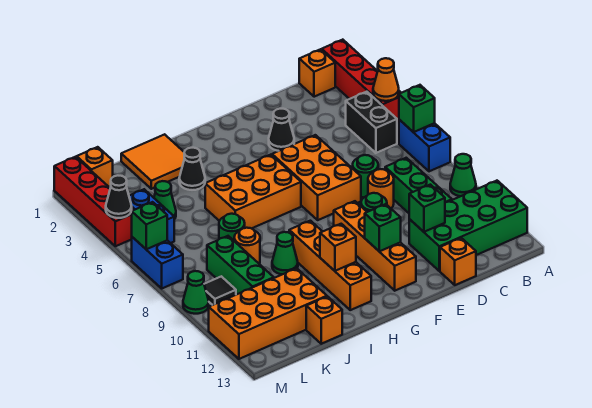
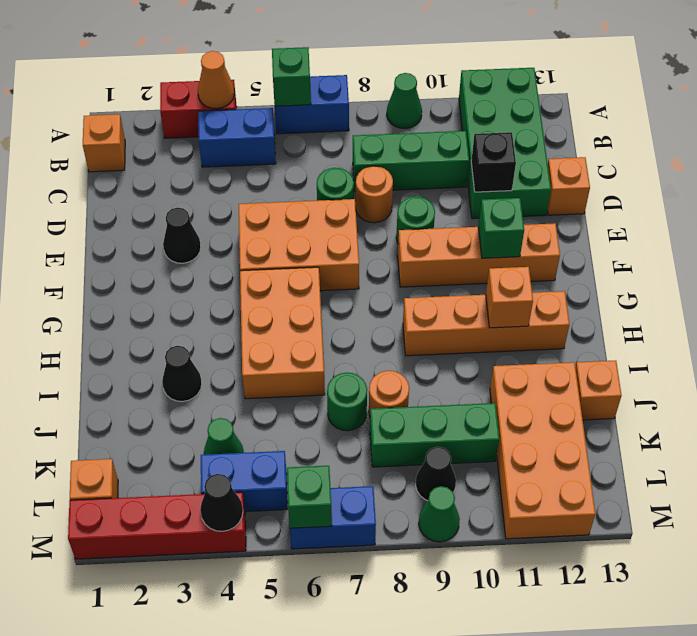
red 1x4 brick [322,40,401,123] -> red 1x2 brick [160,80,237,138]
black 1x2 brick [346,92,397,153] -> blue 1x2 brick [198,108,276,167]
green 1x1 brick [409,185,445,232] -> black 1x1 brick [471,132,516,192]
orange 2x2 tile [121,134,185,189] -> none
green 1x1 cone [272,232,298,274] -> none
black 1x1 tile [204,276,236,305] -> black 1x1 cone [416,447,456,501]

